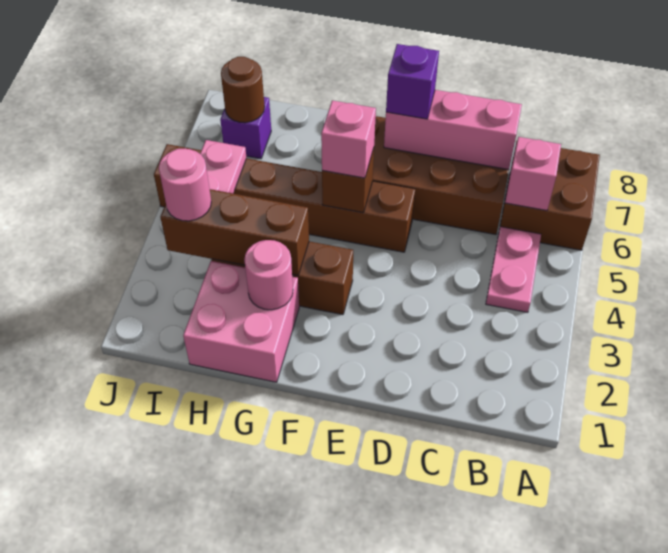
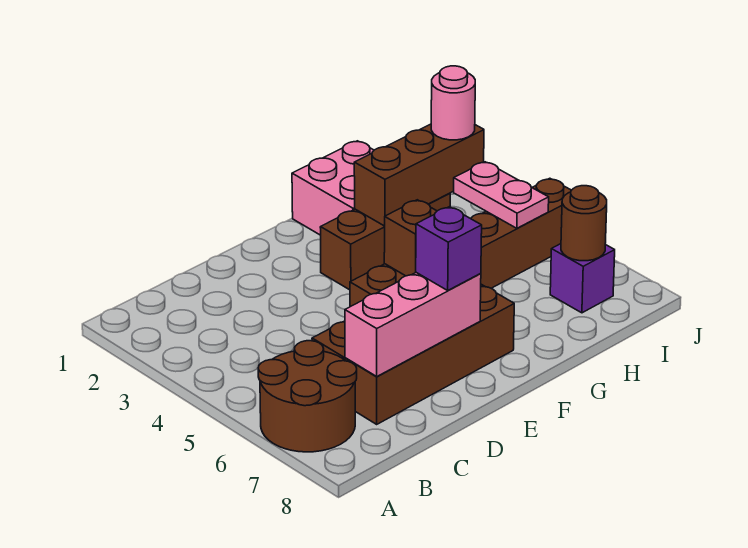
brown 2x2 brick [500,141,600,250] -> brown 2x2 round brick [258,341,357,452]
pink 1x2 plate [486,227,541,312] -> none
pink 1x1 brick [505,137,561,211] -> none
pink 1x1 brick [321,100,376,178] -> none
pink 1x1 round brick [244,240,293,310] -> none

